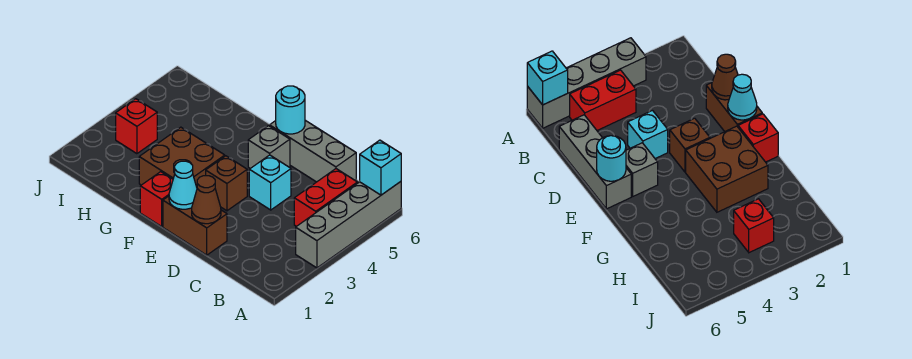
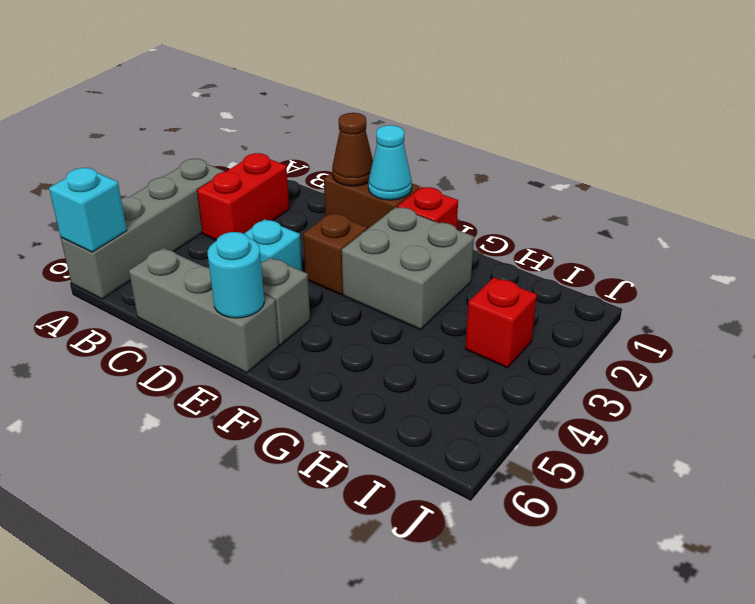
red 1x2 brick [294,169,357,226] -> red 1x2 brick moved to [197,153,289,240]
brown 2x2 brick [139,127,225,187] -> grey 2x2 brick [342,207,474,330]

